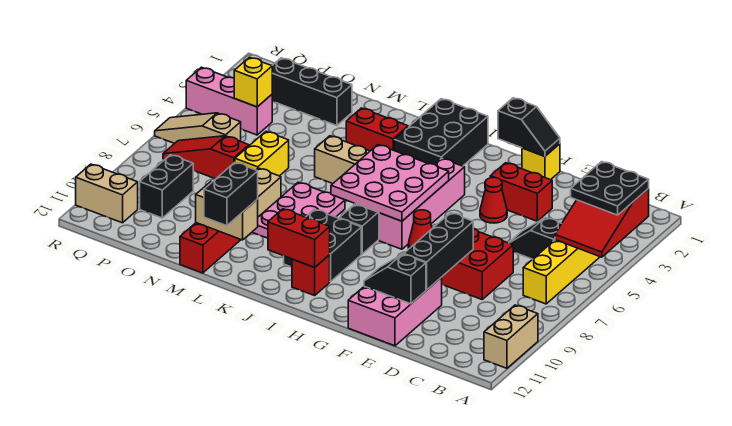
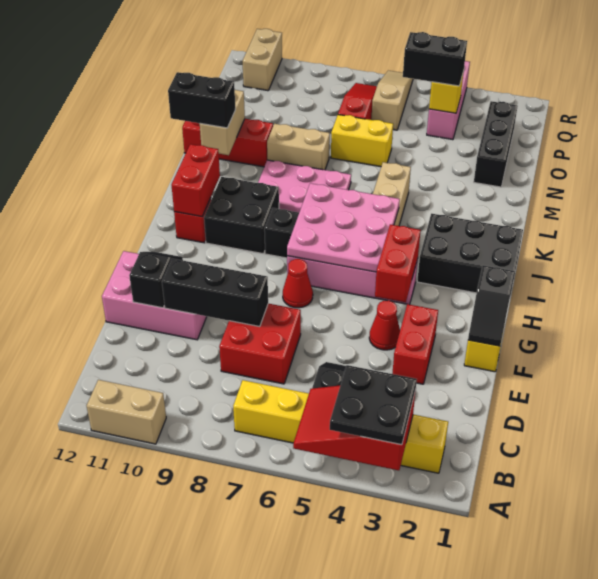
red 1x2 brick [346,108,408,151] -> red 1x2 brick moved to [375,224,421,302]
black 1x2 brick [140,155,193,218] -> black 1x2 brick moved to [403,32,467,86]

